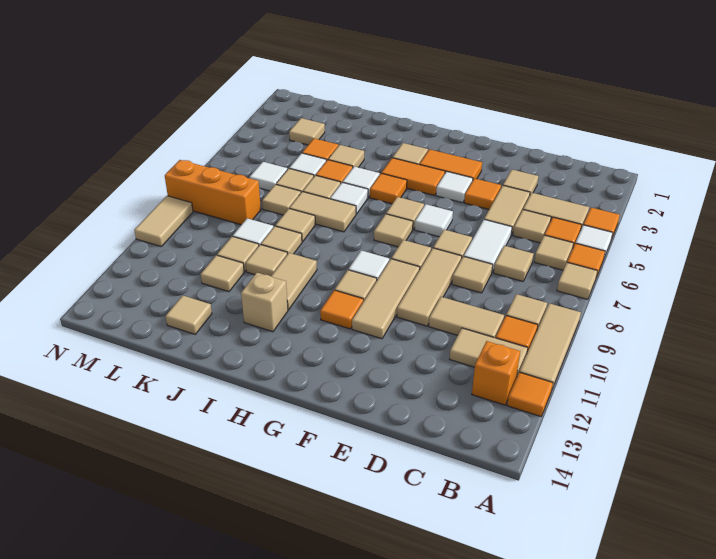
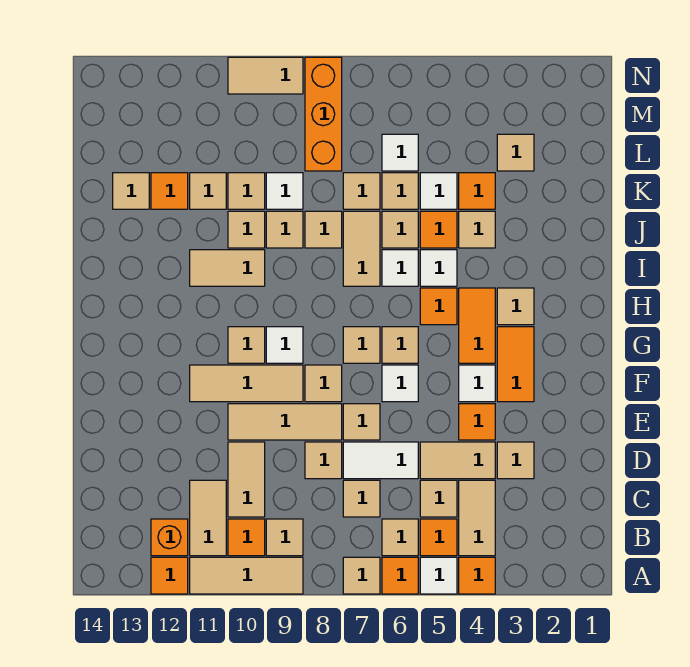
orange 1x1 tile [320,290,363,329] -> orange 1x1 tile moved to [151,173,188,209]
tan 1x1 brick [241,273,288,332] -> none

